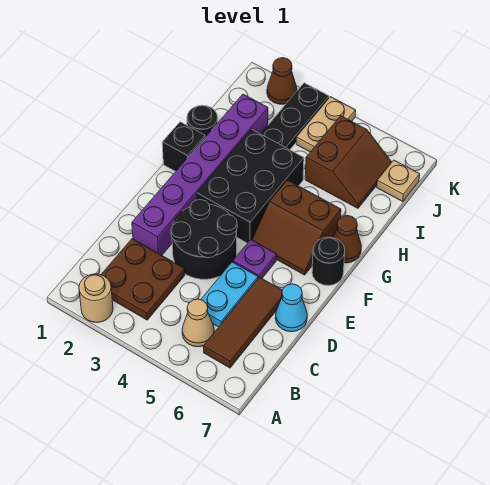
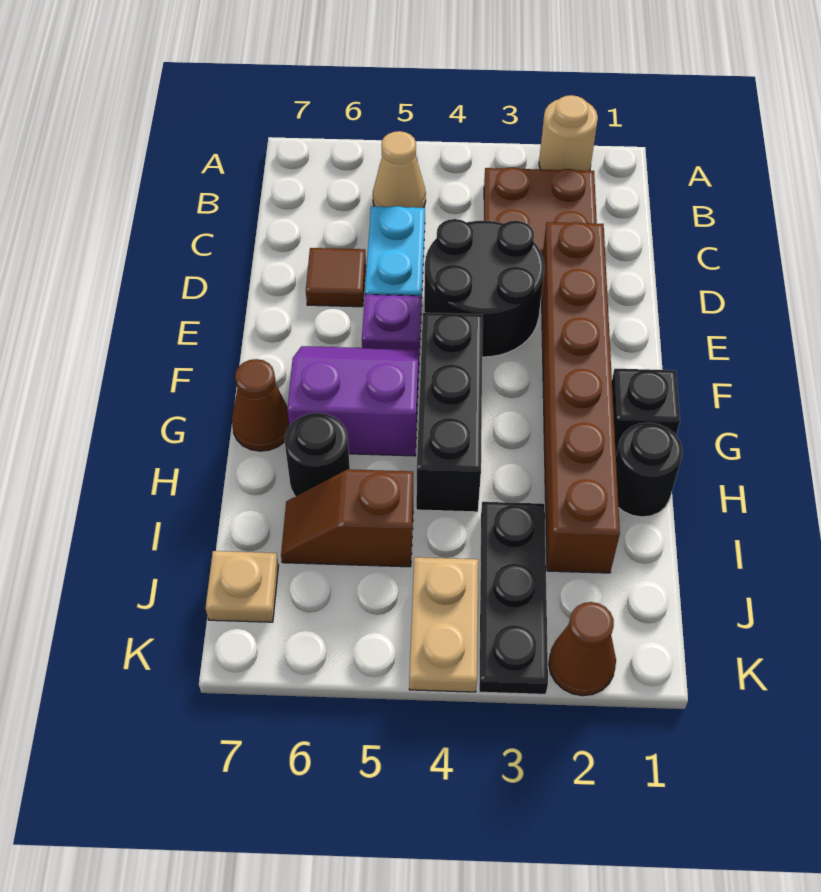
brown 1x3 tile [204,277,283,368] -> brown 1x1 tile [306,248,366,307]
purple 1x6 brick [132,94,268,255] -> brown 1x6 brick [541,222,620,573]
cyan 1x1 cone [275,284,307,332] -> none
black 2x3 brick [197,129,304,243] -> black 1x3 brick [416,313,483,512]
brown 2x2 slope [252,180,341,275] -> purple 2x2 slope [287,346,420,456]
black 1x1 round brick [312,237,345,286] -> black 1x1 round brick moved to [284,413,350,497]
brown 2x2 slope [305,116,392,208] -> brown 1x2 slope [281,469,413,567]

